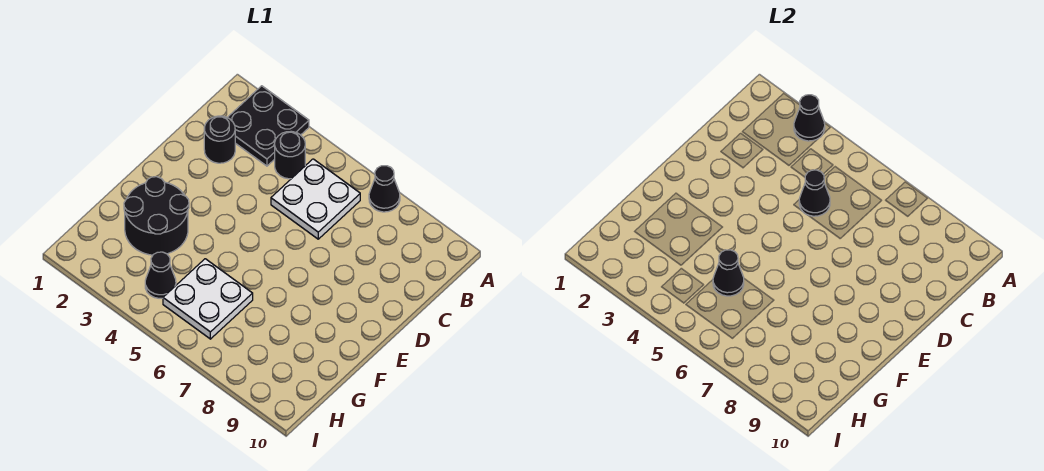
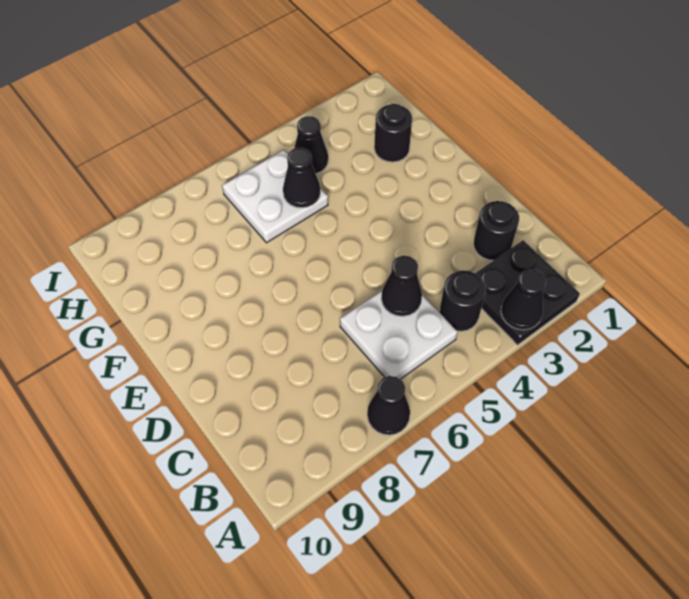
black 2x2 round brick [124,177,189,255] -> black 1x1 round brick [374,104,412,162]

